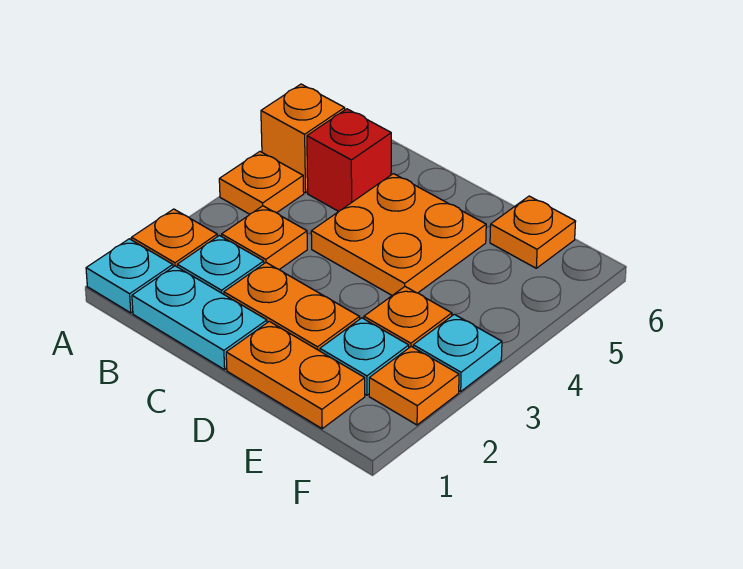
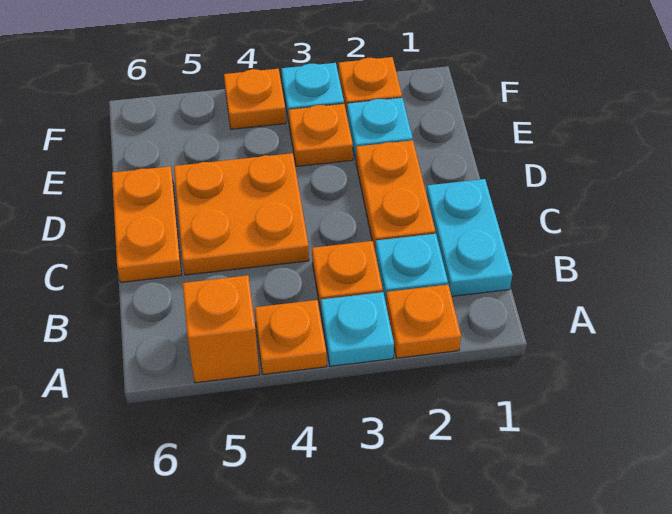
cyan 1x1 plate [86,239,173,313] -> cyan 1x1 plate moved to [321,292,394,366]
red 1x1 brick [307,109,391,212] -> none
orange 1x2 plate [226,321,365,429] -> orange 1x2 plate moved to [112,166,182,282]
orange 1x1 plate [490,196,576,268] -> orange 1x1 plate moved to [224,69,286,129]

